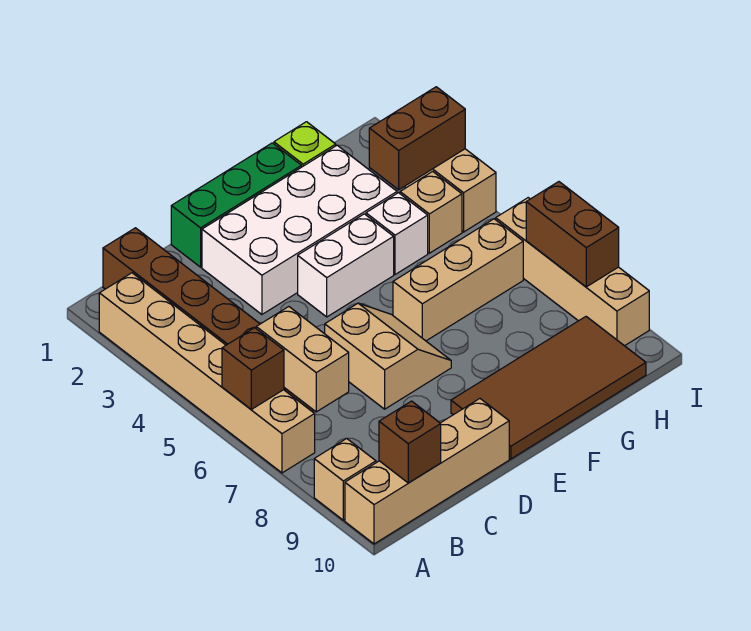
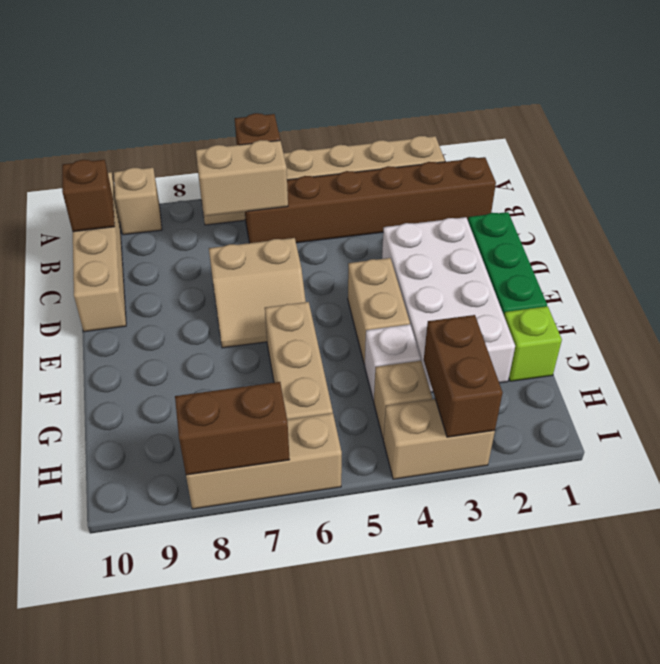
white 1x2 brick [298,214,394,317] -> tan 1x2 brick [348,258,410,364]
brown 2x4 tile [451,317,646,459] -> none
tan 1x4 brick [496,198,649,346] -> tan 1x3 brick [186,413,342,509]

